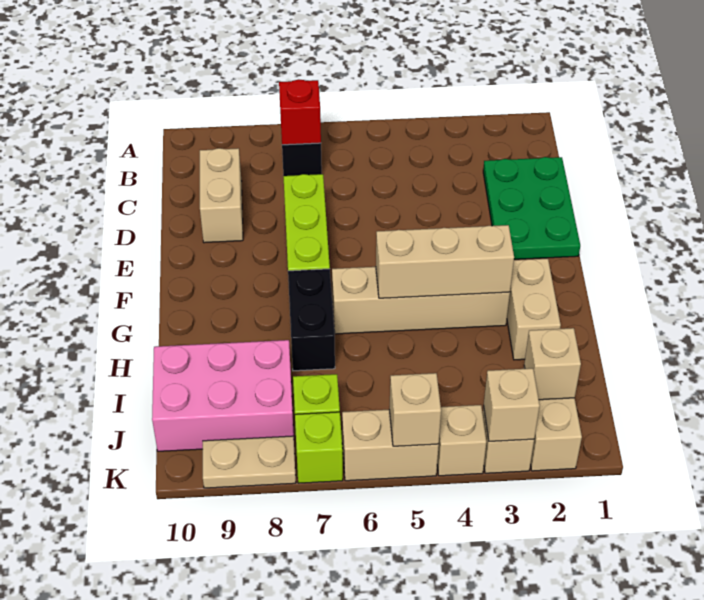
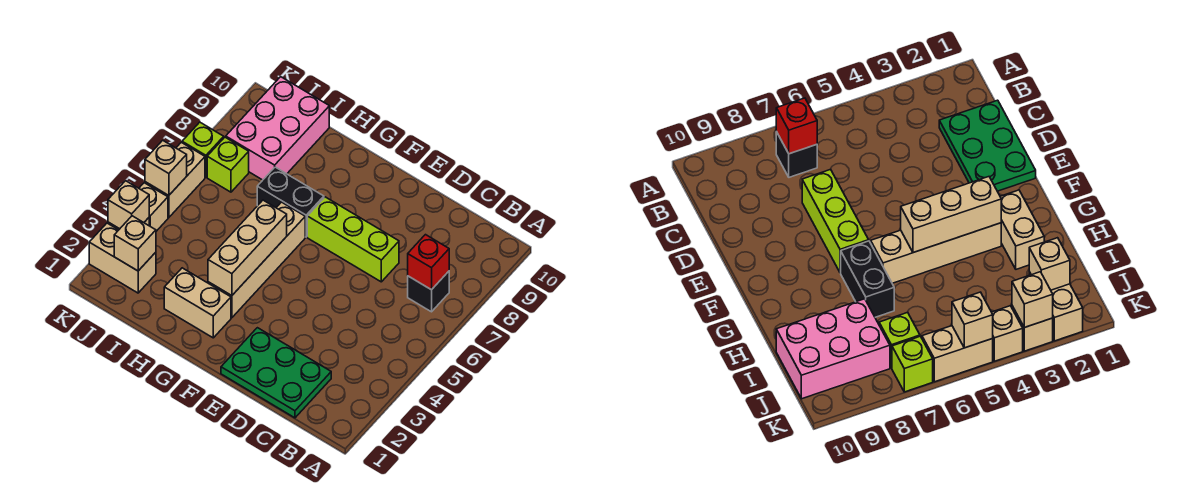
tan 1x2 brick [200,148,243,243] -> none
tan 1x2 plate [203,436,296,488] -> none

